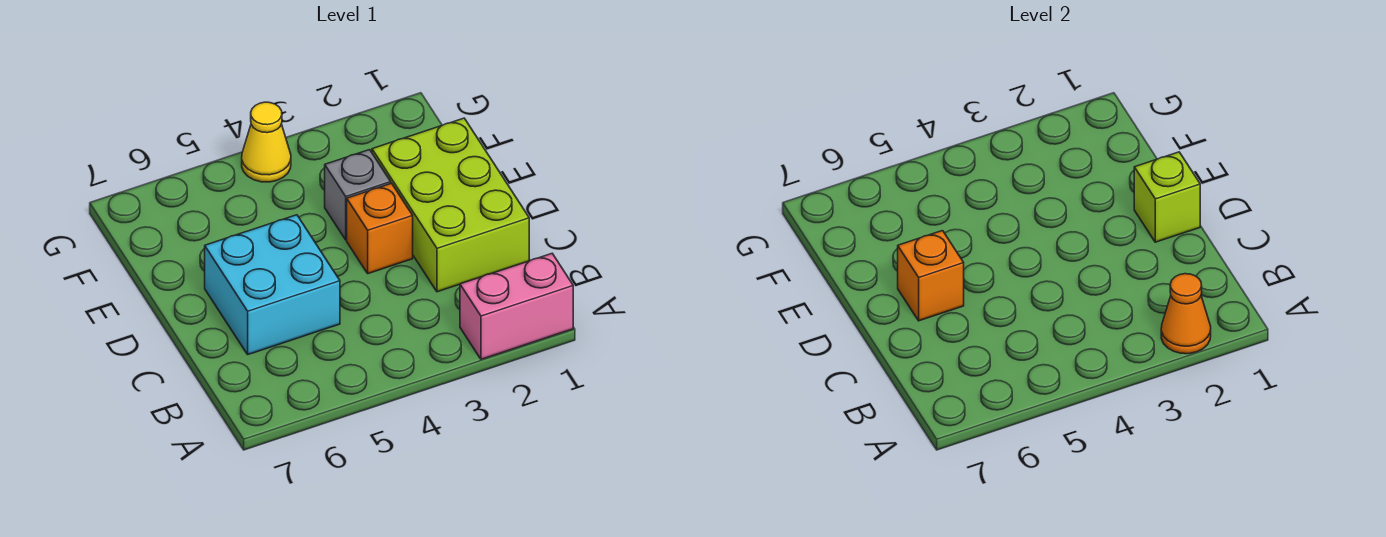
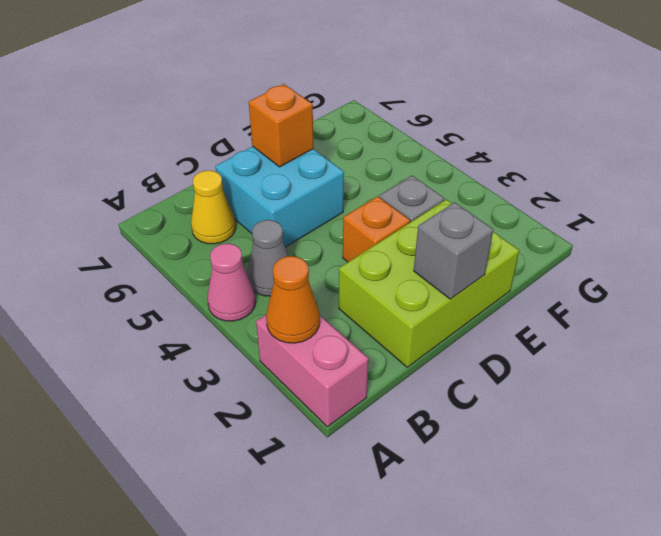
none -> pink 1x1 cone [207,244,256,321]
none -> grey 1x1 cone [247,220,288,296]
lime 1x1 brick [1134,152,1200,242] -> grey 1x1 brick [414,202,493,299]
yellow 1x1 cone [242,102,291,182] -> yellow 1x1 cone moved to [191,171,236,244]

